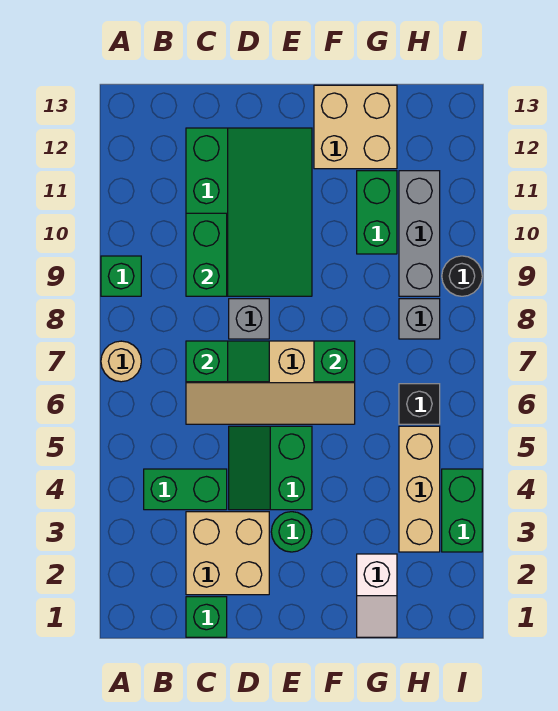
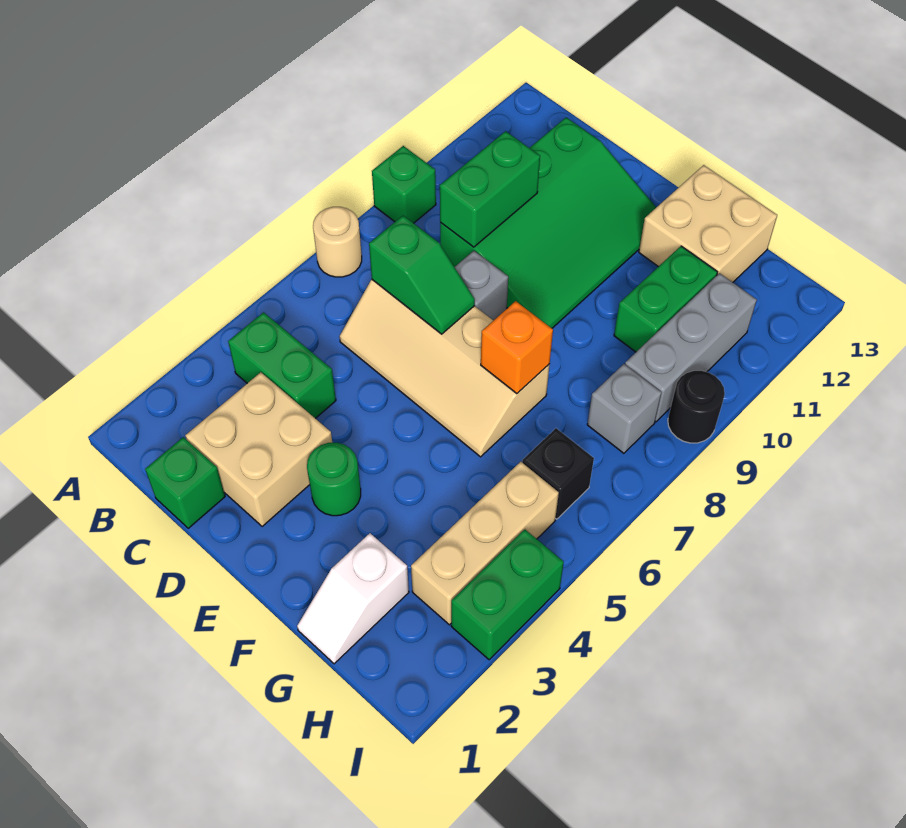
green 2x2 slope [229,426,312,510] -> none
green 1x1 brick [314,341,355,382] -> orange 1x1 brick [481,301,553,394]

